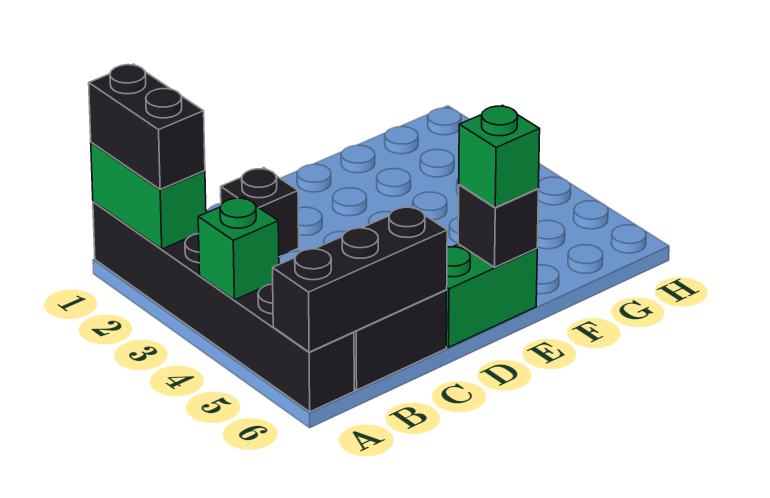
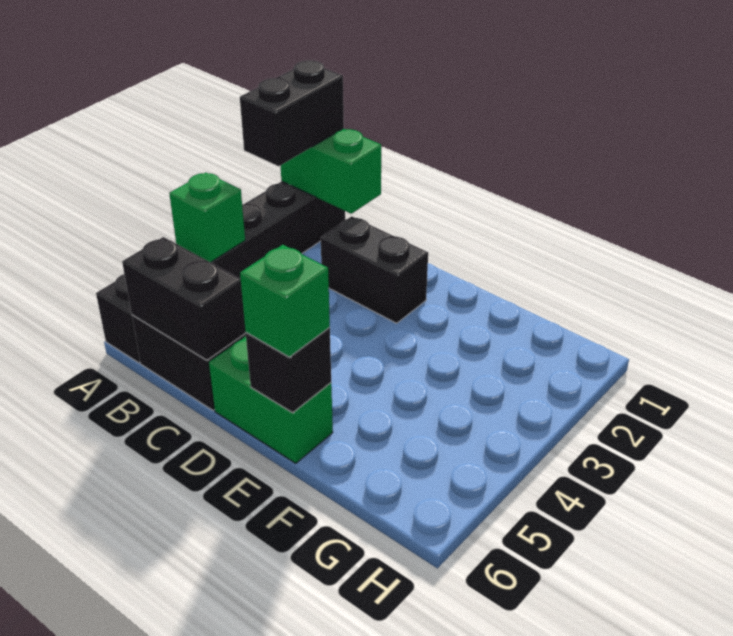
green 1x2 brick [91,142,206,249] -> green 1x2 brick turned to [281,129,381,214]
black 1x3 brick [273,206,447,352] -> black 1x2 brick [122,237,246,360]
black 1x1 brick [221,168,299,257] -> black 1x2 brick [321,216,428,323]

